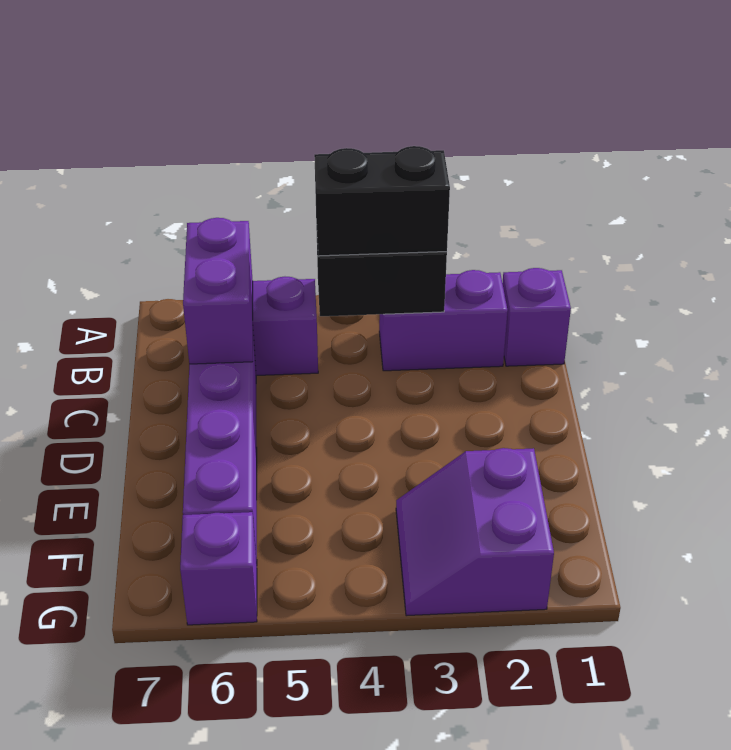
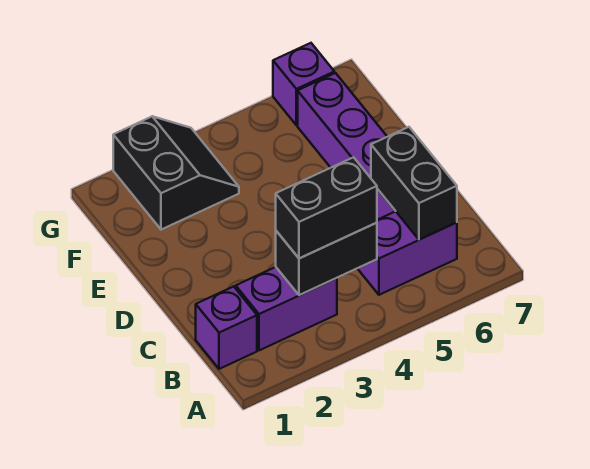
purple 1x2 brick [183,218,253,364] -> black 1x2 brick [371,127,457,239]
purple 2x2 slope [396,448,554,616] -> black 2x2 slope [113,116,239,230]

